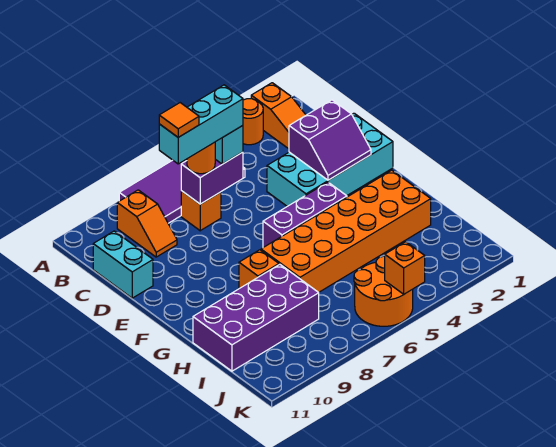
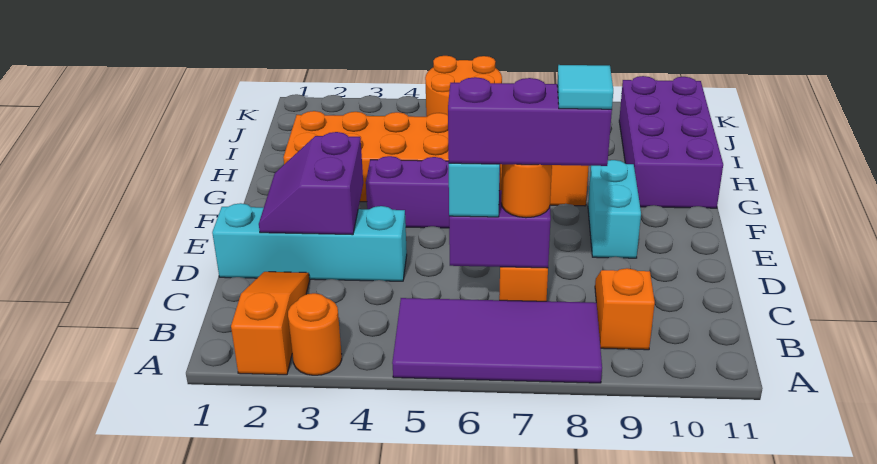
cyan 1x3 brick [159,85,243,164] -> purple 1x3 brick [448,77,612,166]
orange 1x1 tile [159,103,199,137] -> cyan 1x1 tile [557,65,613,109]
cyan 1x2 brick [93,231,153,298] -> cyan 1x2 brick moved to [588,160,641,258]
cyan 2x4 brick [267,113,393,206] -> cyan 1x4 brick [212,203,407,281]
purple 2x2 slope [289,100,371,180] -> purple 2x2 slope turned to [259,132,363,235]
purple 2x4 brick [193,264,319,371] -> purple 2x4 brick turned to [619,76,723,208]
orange 1x1 brick [385,242,425,294] -> none

